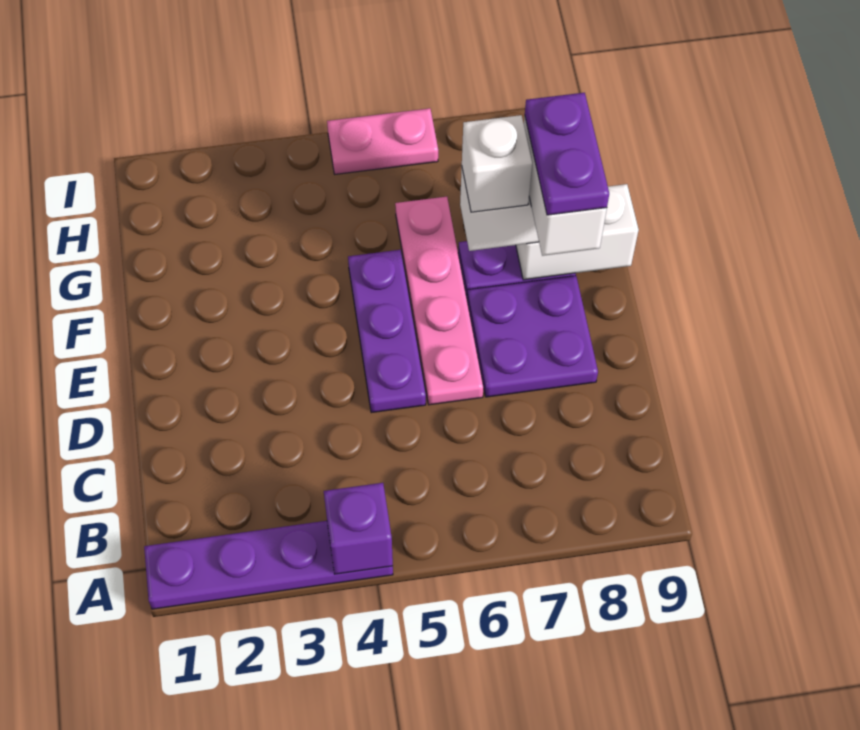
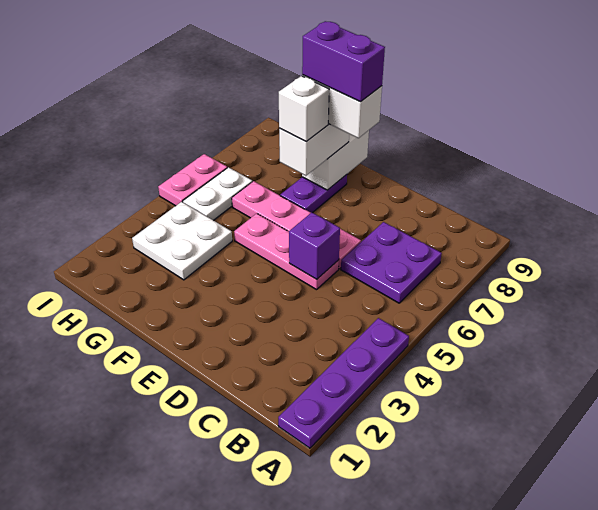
purple 1x1 brick [324,483,393,574] -> purple 1x1 brick moved to [289,212,340,279]
purple 1x3 plate [348,250,426,413] -> pink 1x3 plate [234,213,339,290]
purple 2x2 plate [467,276,598,397] -> purple 2x2 plate moved to [341,222,442,303]
purple 1x2 plate [525,93,609,215] -> purple 1x2 brick [302,21,385,102]
none -> white 2x2 plate [132,202,232,280]
none -> white 1x2 plate [183,167,252,220]

